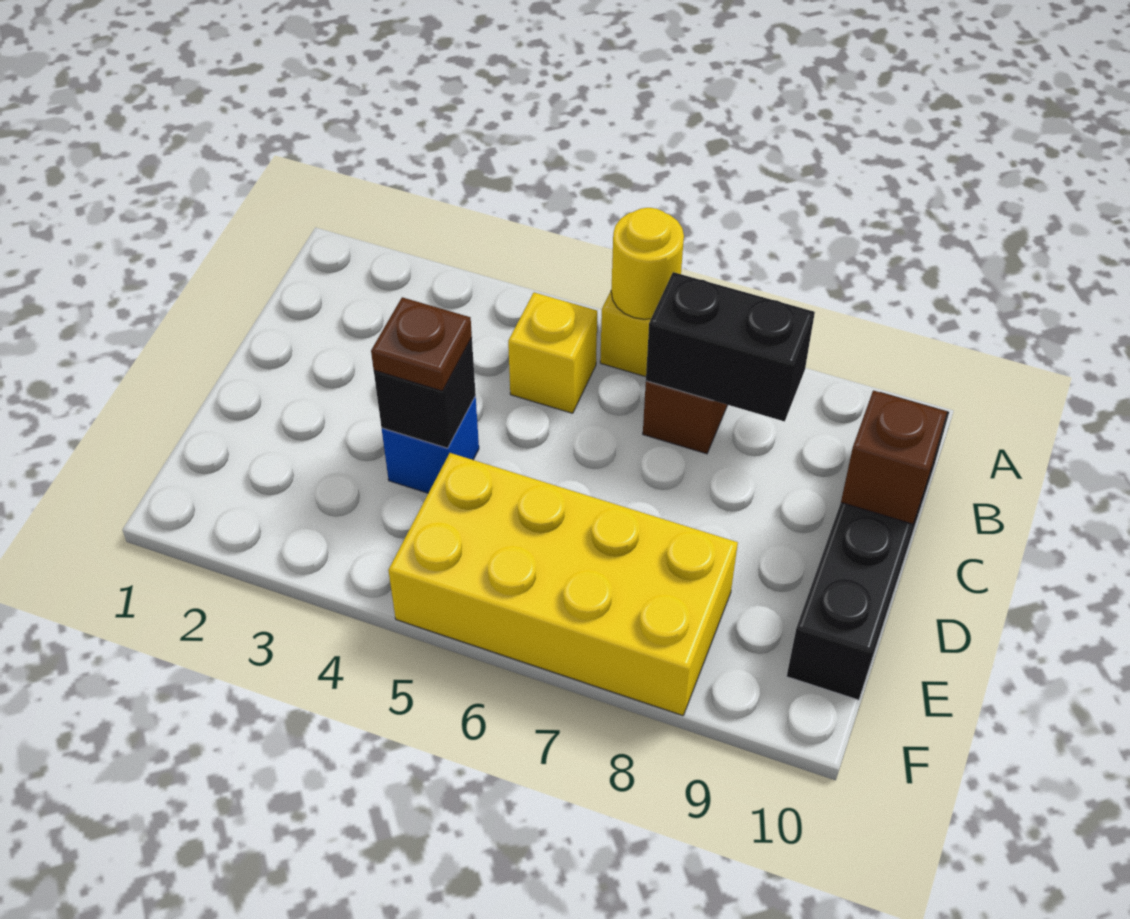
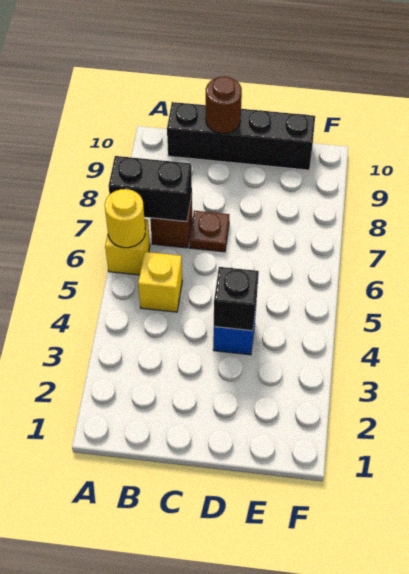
black 1x2 brick [646,272,815,421] -> black 1x2 brick turned to [109,156,192,222]
brown 1x1 brick [841,390,947,524] -> brown 1x1 round brick [206,76,242,134]
brown 1x1 plate [371,297,472,391] -> brown 1x1 plate moved to [189,211,229,252]
yellow 2x4 brick [388,453,738,716] -> none

